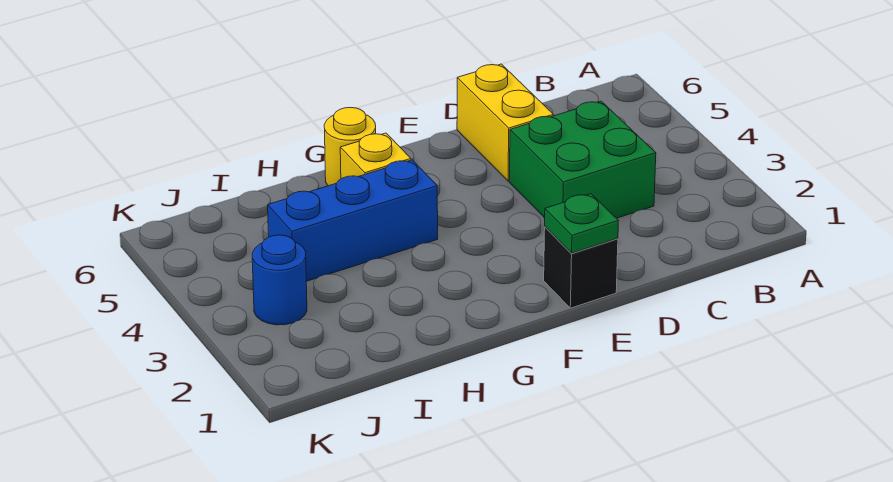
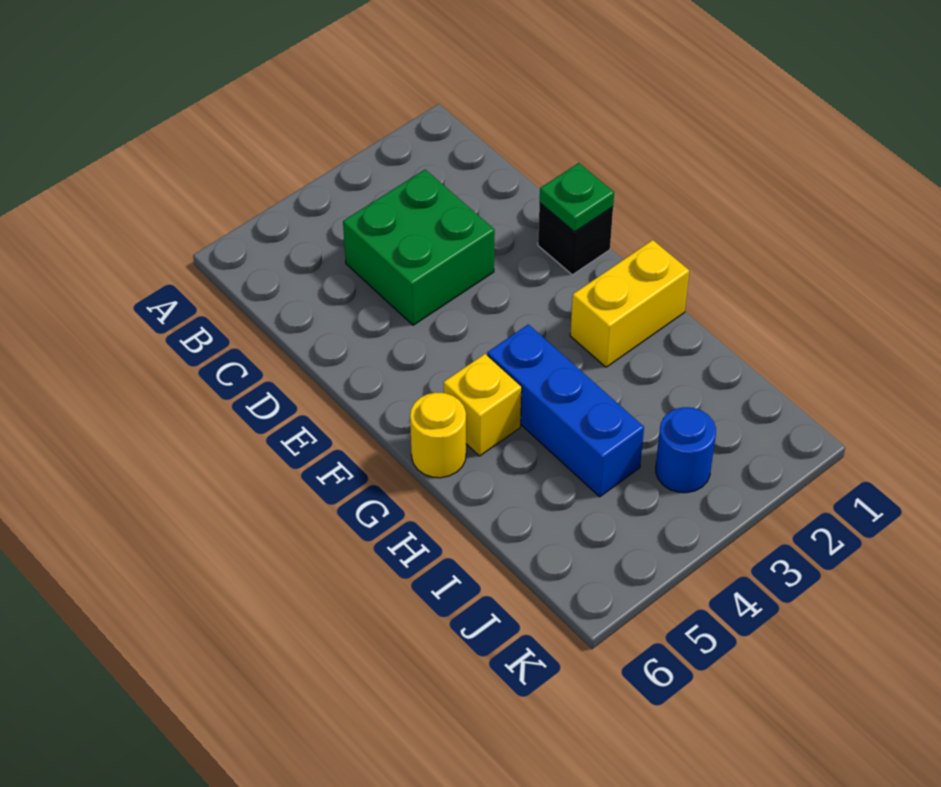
yellow 1x2 brick [457,64,553,181] -> yellow 1x2 brick moved to [570,240,689,367]

